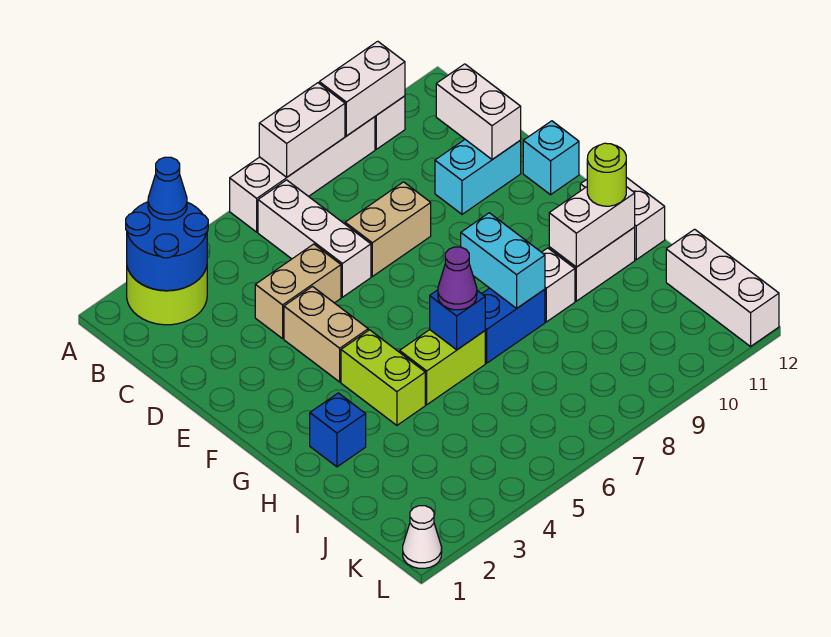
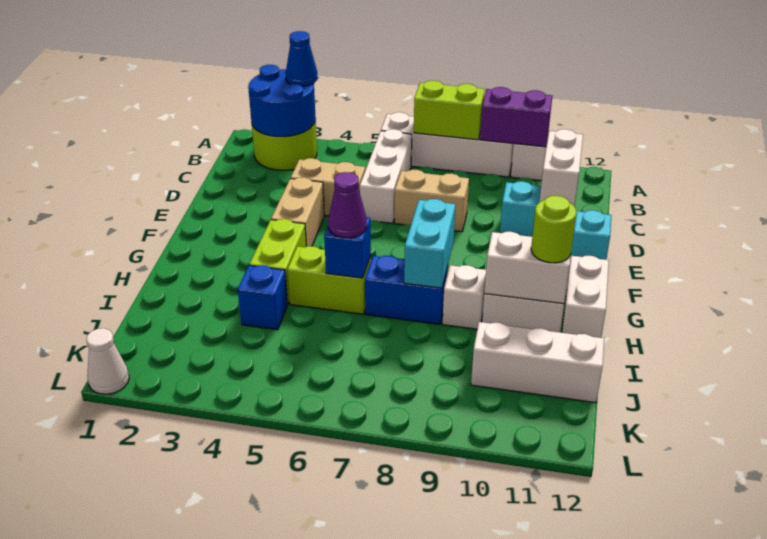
white 1x2 brick [259,83,345,177] -> lime 1x2 brick [414,81,485,140]
white 1x2 brick [319,41,405,136] -> purple 1x2 brick [480,87,552,147]
blue 1x1 brick [310,393,366,467] -> blue 1x1 brick moved to [238,265,288,330]
white 1x3 brick [666,229,779,346] -> white 1x3 brick turned to [471,322,604,403]

